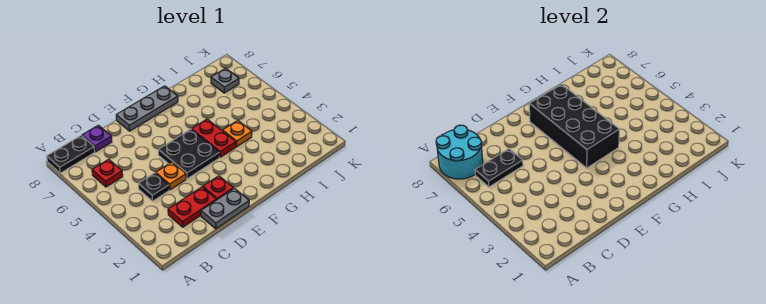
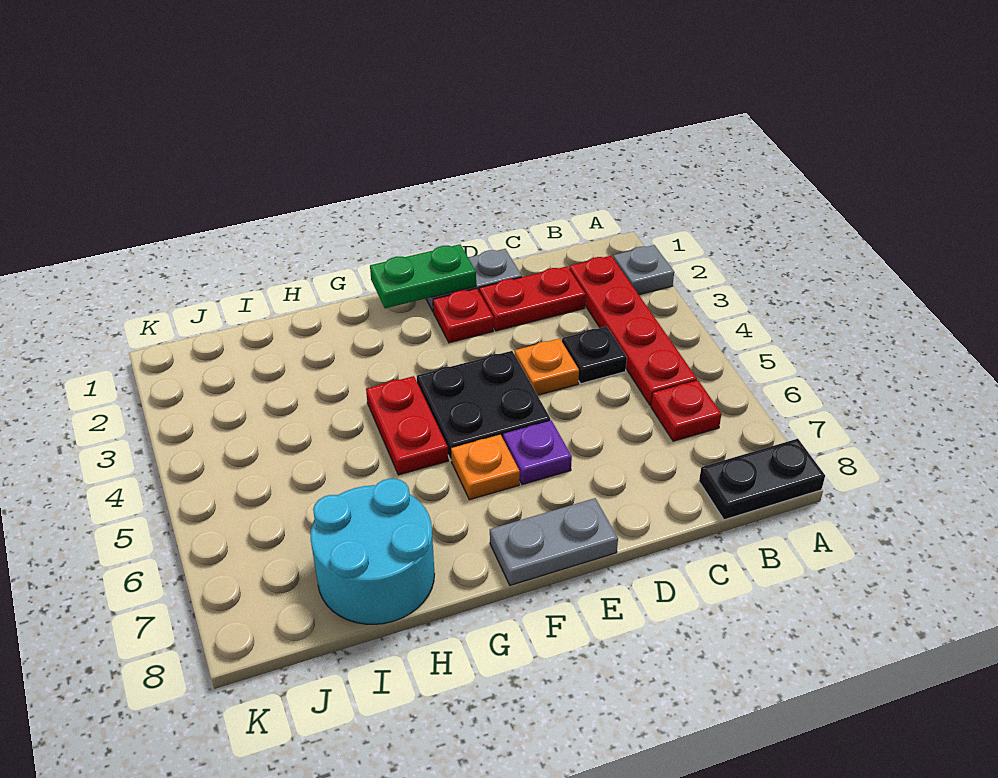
cyan 2x2 round brick [436,125,483,179] -> cyan 2x2 round brick moved to [311,479,434,624]
none -> red 1x4 plate [569,256,697,405]
black 1x2 plate [475,149,523,187] -> none
purple 1x1 plate [82,125,112,152] -> purple 1x1 plate moved to [503,420,572,485]
none -> green 1x2 plate [370,244,476,308]
grey 1x3 plate [116,86,178,131] -> grey 1x2 plate [490,498,618,585]
black 2x4 brick [529,84,619,168] -> none
orange 1x1 plate [222,120,252,147] -> orange 1x1 plate moved to [451,434,520,500]
grey 1x1 plate [211,68,239,93] -> grey 1x1 plate moved to [613,245,674,295]

